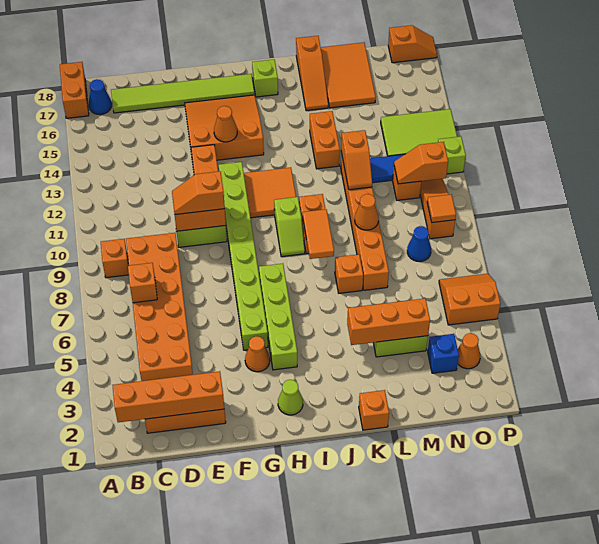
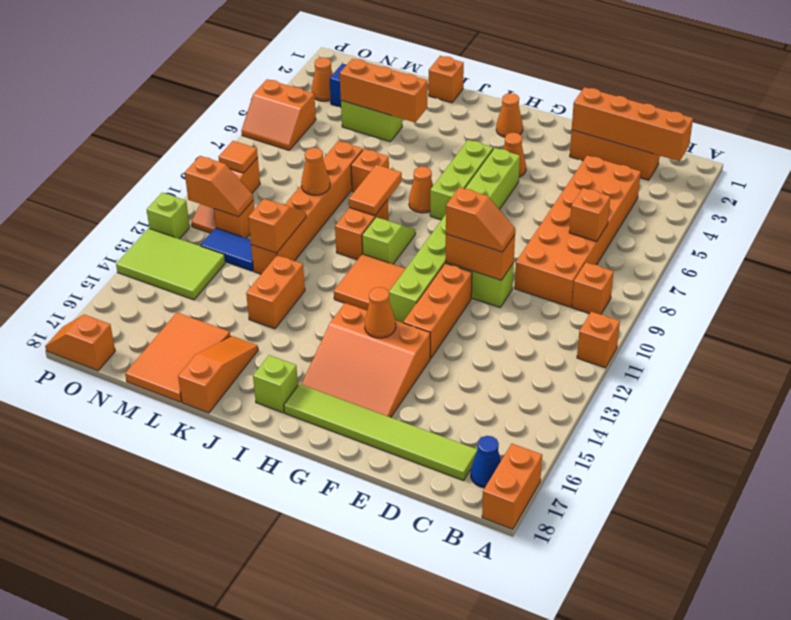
none -> orange 1x1 brick [577,312,620,368]
lime 1x1 cone [278,380,303,415] -> orange 1x1 cone [496,93,523,137]
lime 1x4 brick [259,264,297,370] -> lime 1x3 brick [430,140,493,220]
none -> orange 1x1 cone [409,166,433,213]
blue 1x1 cone [407,226,431,261] -> none

